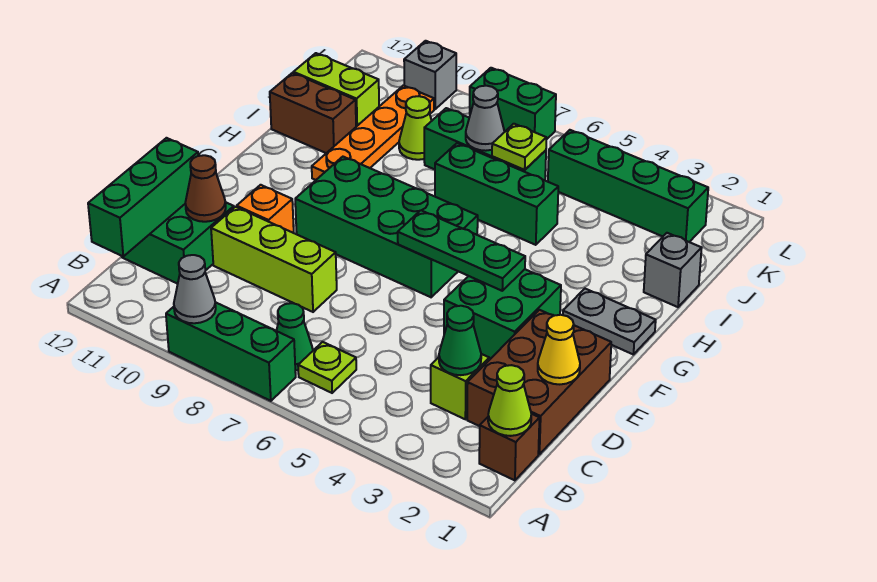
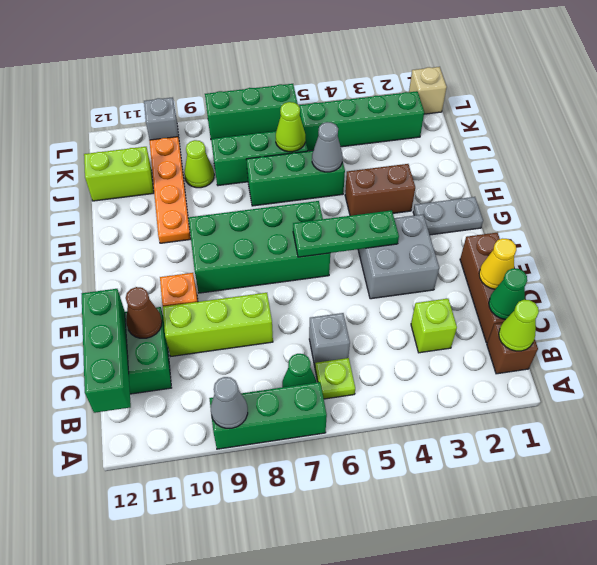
brown 2x3 brick [467,310,611,454] -> brown 1x3 brick [460,233,505,343]
green 1x1 cone [439,306,481,375] -> green 1x1 cone moved to [489,268,527,320]
green 2x2 brick [444,269,561,359] -> grey 2x2 brick [358,214,439,299]
grey 1x1 brick [644,233,702,307] -> grey 1x1 brick moved to [309,313,350,366]
brown 1x2 brick [270,73,356,153] -> brown 1x2 brick moved to [345,164,415,216]
lime 1x1 plate [492,124,546,170] -> lime 1x1 cone [276,102,305,152]
grey 1x1 cone [466,86,504,151] -> grey 1x1 cone moved to [312,122,343,172]
none -> tan 1x1 brick [409,67,447,114]
green 1x2 brick [470,68,556,140] -> green 1x3 brick [205,84,298,139]

